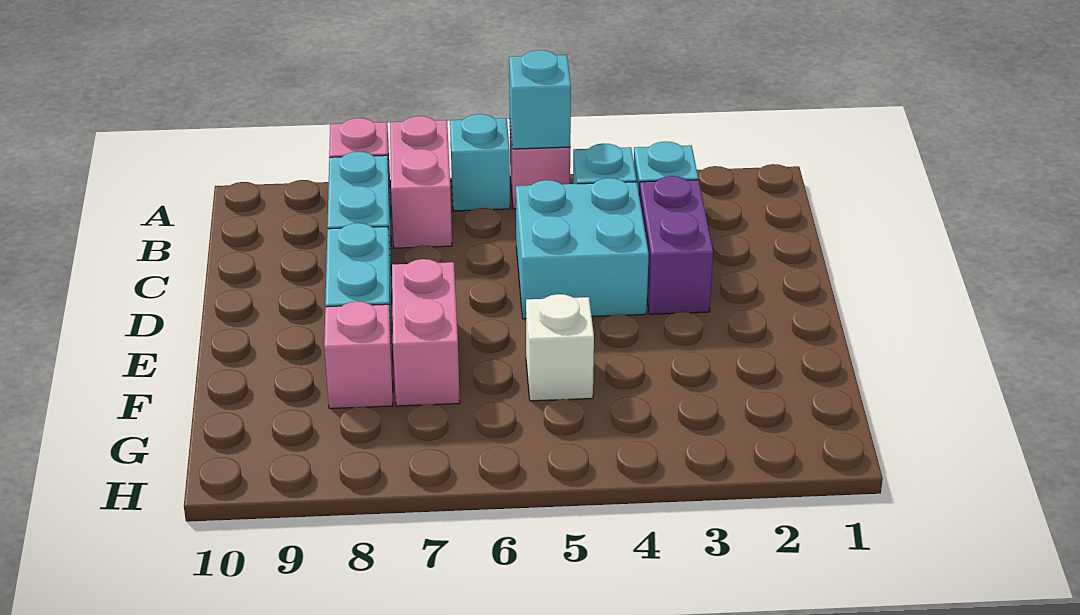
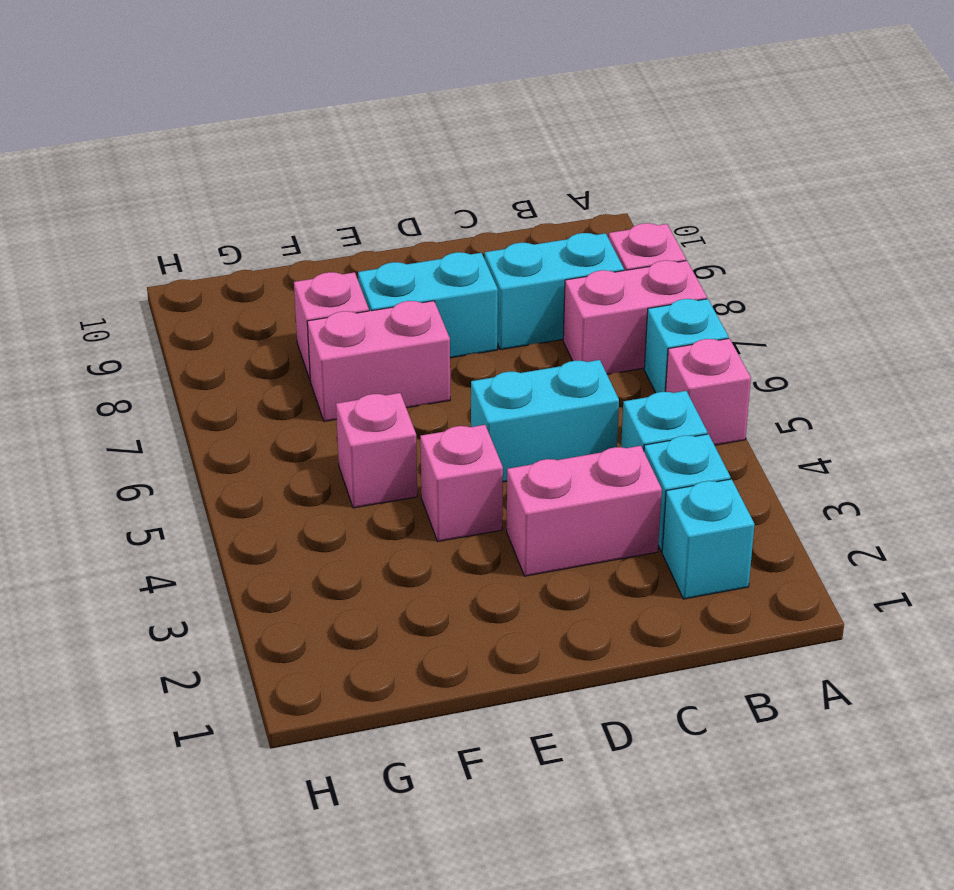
cyan 1x1 brick [509,50,571,149] -> cyan 1x1 brick moved to [662,479,755,599]
purple 1x2 brick [639,176,713,314] -> pink 1x2 brick [507,446,662,576]
cyan 2x2 brick [516,178,649,319] -> cyan 1x2 brick [471,360,619,482]
none -> pink 1x1 brick [420,425,503,541]
white 1x1 brick [526,294,594,401] -> pink 1x1 brick [336,393,417,508]

